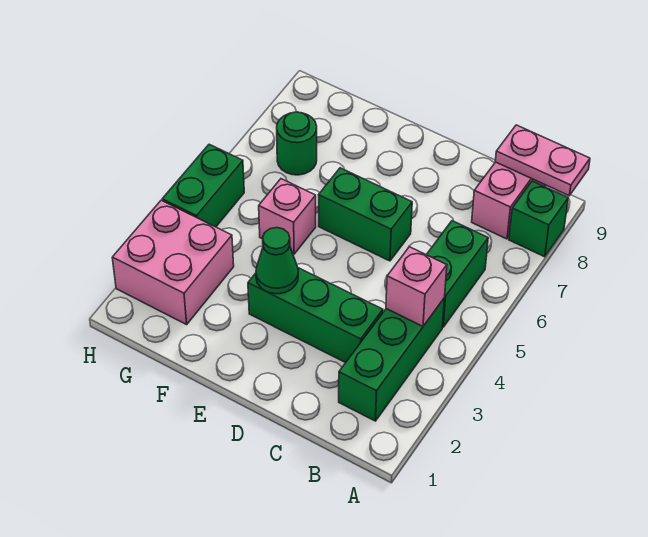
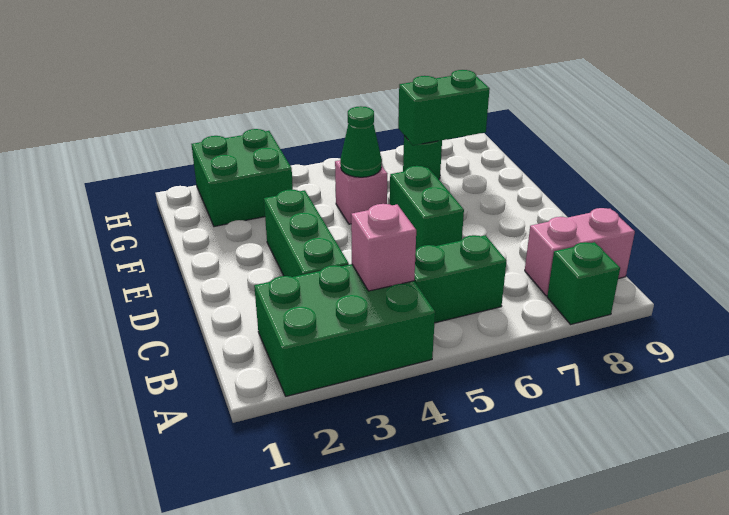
pink 1x2 plate [495,125,590,196] -> none
green 1x3 brick [339,299,444,421] -> green 2x3 brick [254,264,435,396]
green 1x1 cone [256,228,298,294] -> green 1x1 cone moved to [340,106,382,177]
pink 2x2 brick [112,200,234,325] -> green 2x2 brick [192,129,293,227]
green 1x2 brick [162,144,244,227] -> green 1x2 brick moved to [398,70,490,145]

